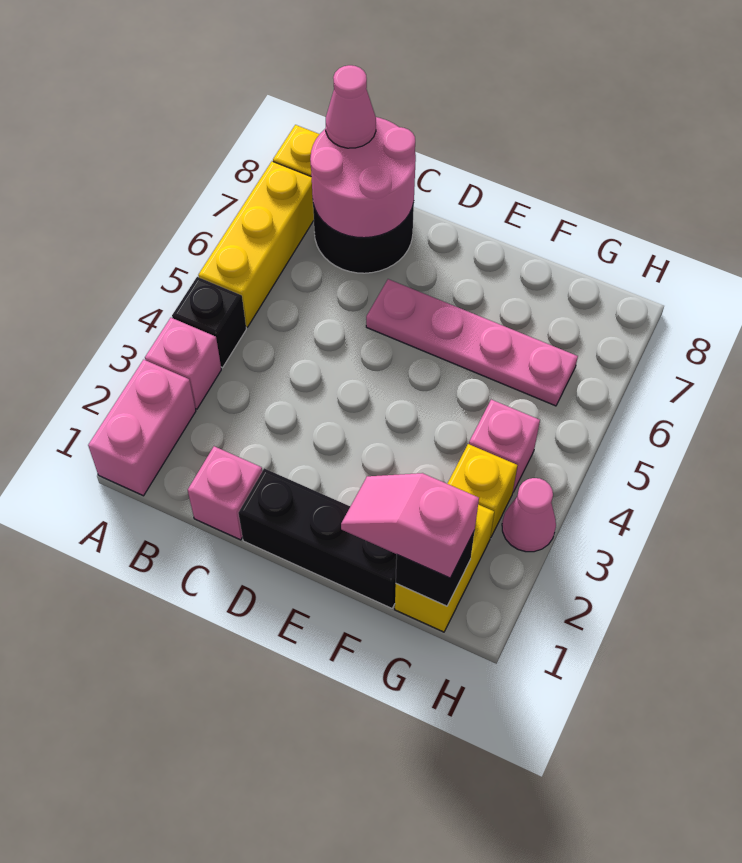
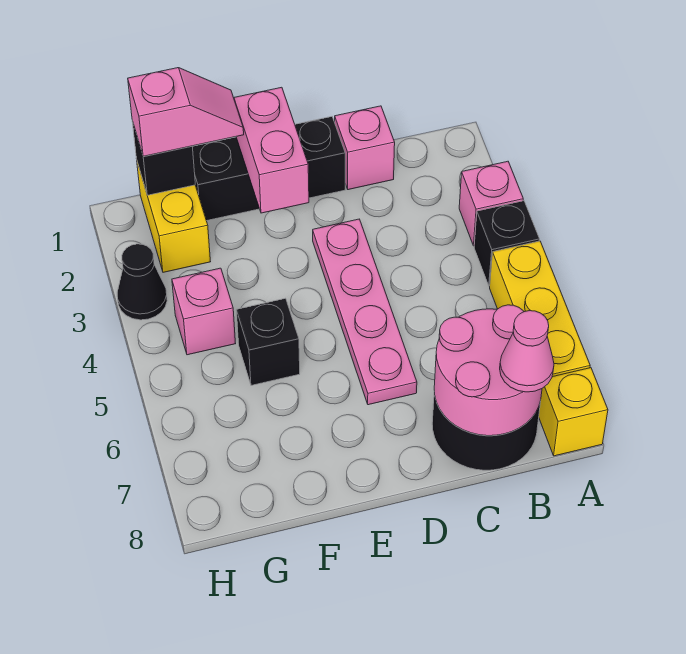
pink 1x2 brick [88,360,196,496] -> pink 1x2 brick moved to [234,87,309,213]
pink 1x4 plate [366,279,578,406] -> pink 1x4 plate turned to [313,219,417,405]
none -> black 1x1 brick [236,298,300,385]
yellow 1x1 brick [447,444,517,538] -> none
pink 1x1 cone [502,478,556,552] -> black 1x1 cone [117,244,167,320]

